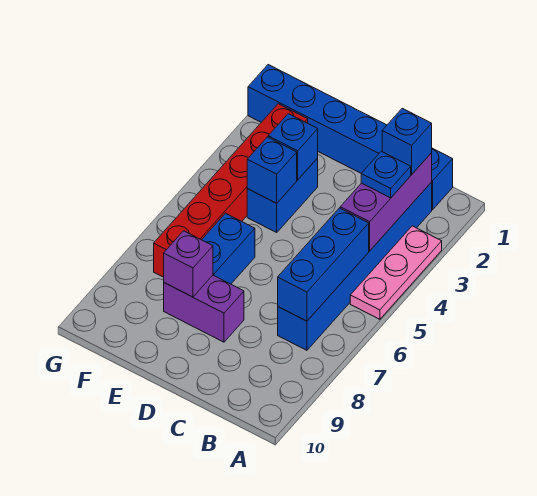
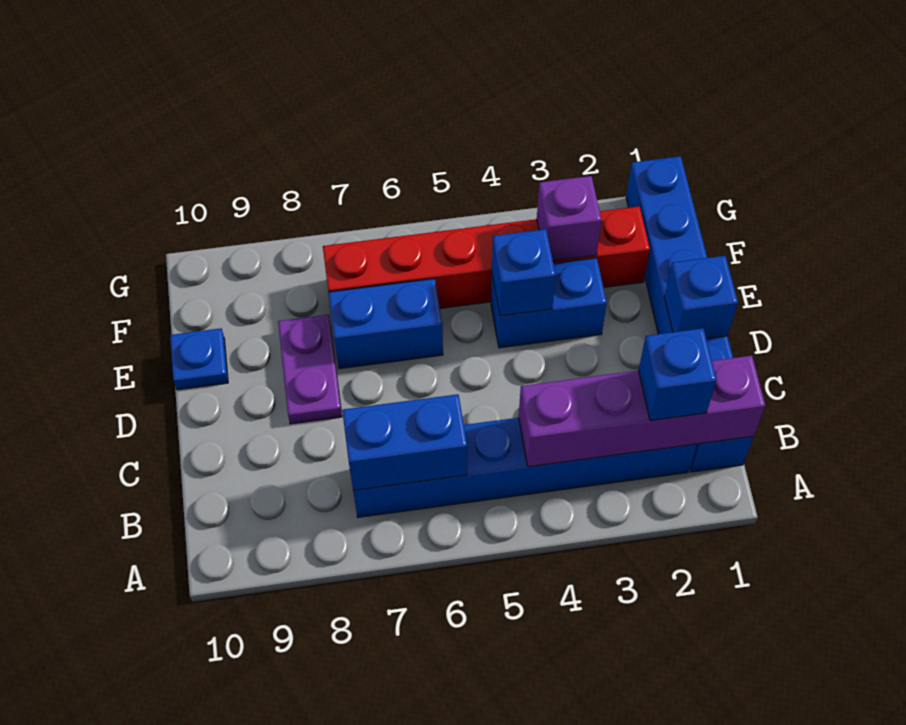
pink 1x3 plate [350,226,442,319] -> none
purple 1x3 brick [340,153,432,251] -> purple 1x4 brick [519,356,765,467]
blue 1x1 plate [361,151,411,198] -> blue 1x1 plate moved to [170,328,228,390]
blue 1x3 brick [278,208,369,321] -> blue 1x2 brick [342,394,467,490]
purple 1x2 brick [164,275,244,342] -> purple 1x2 plate [278,315,342,424]
blue 1x1 brick [268,114,318,180] -> blue 1x1 brick moved to [664,256,738,339]
purple 1x1 brick [164,231,213,297] -> purple 1x1 brick moved to [537,176,602,261]

